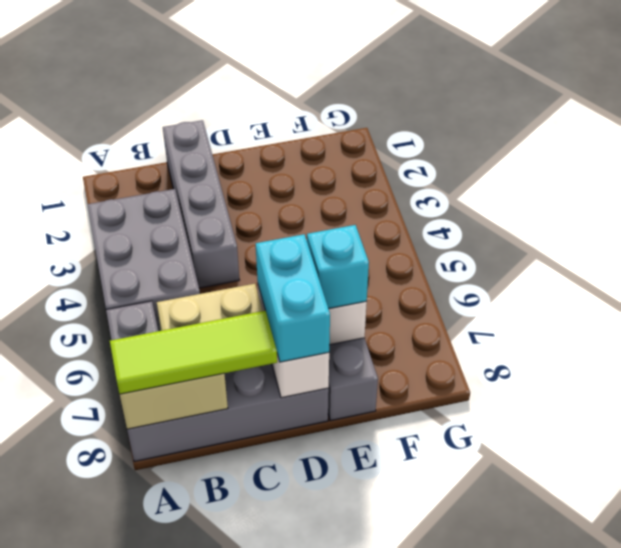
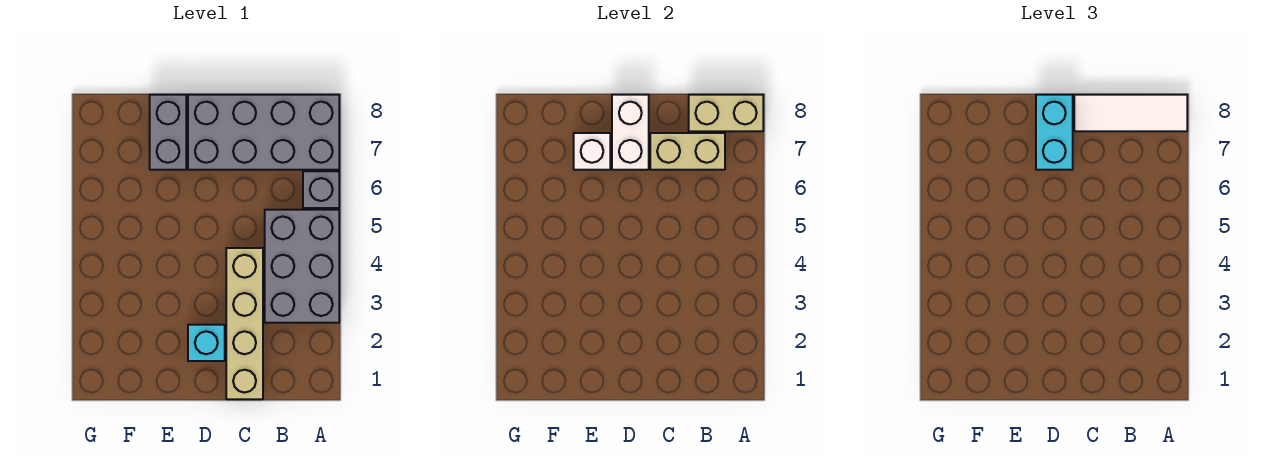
lime 1x3 tile [110,311,277,394] -> white 1x3 tile [1074,95,1187,131]
grey 1x4 brick [163,120,239,288] -> tan 1x4 brick [226,248,263,399]
cyan 1x1 brick [307,225,369,309] -> cyan 1x1 brick moved to [188,325,225,361]

